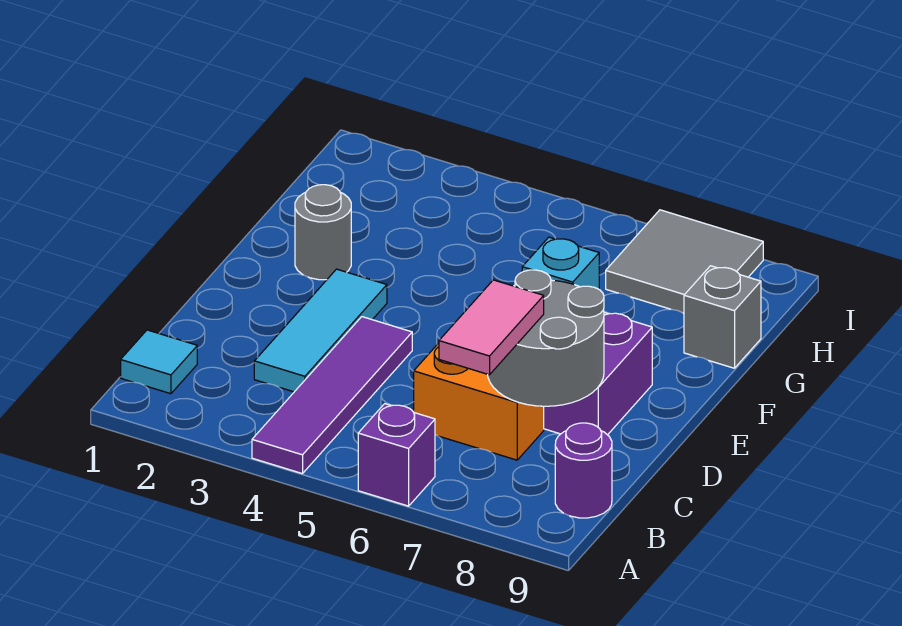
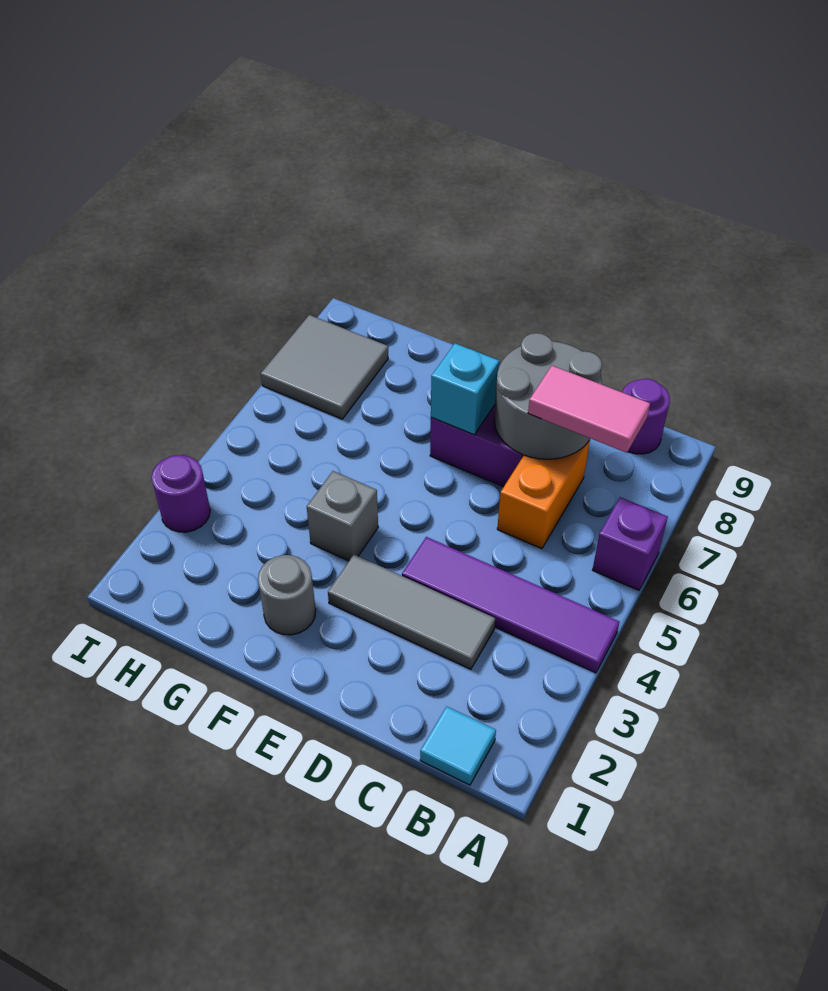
cyan 1x3 tile [254,269,387,392] -> grey 1x3 tile [328,555,495,669]
grey 1x1 brick [684,266,761,368] -> grey 1x1 brick moved to [307,471,378,561]
none -> purple 1x1 round brick [152,455,210,532]

